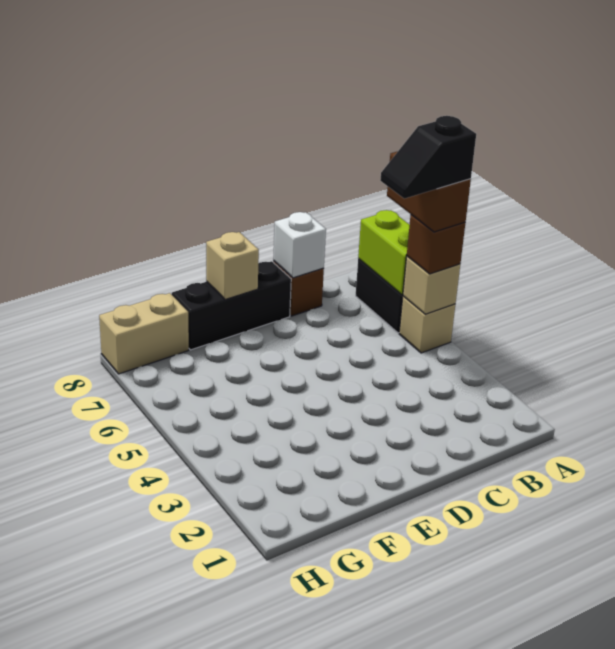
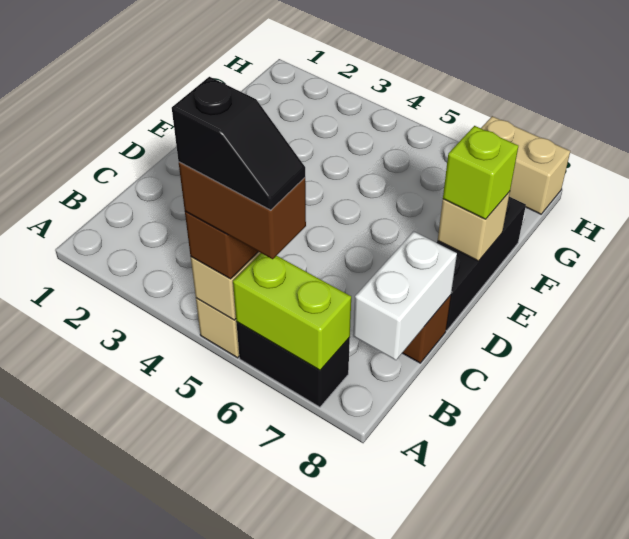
black 1x2 slope [380,116,476,199] -> black 1x2 slope turned to [172,77,305,210]
white 1x1 brick [273,212,326,278] -> white 1x2 brick [353,231,457,360]
none -> lime 1x1 brick [443,126,518,219]
tan 1x2 brick [99,293,189,374] -> tan 1x2 brick turned to [481,116,570,214]

